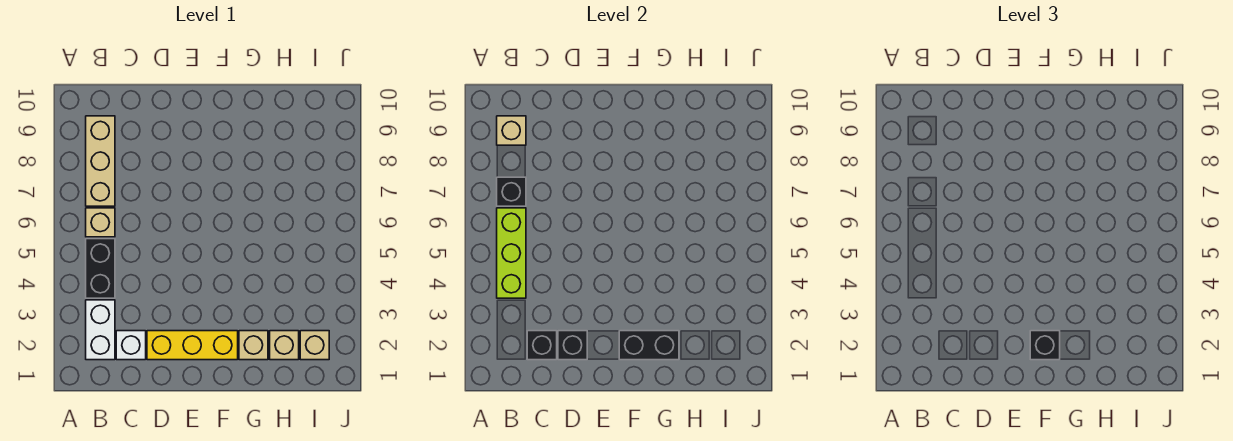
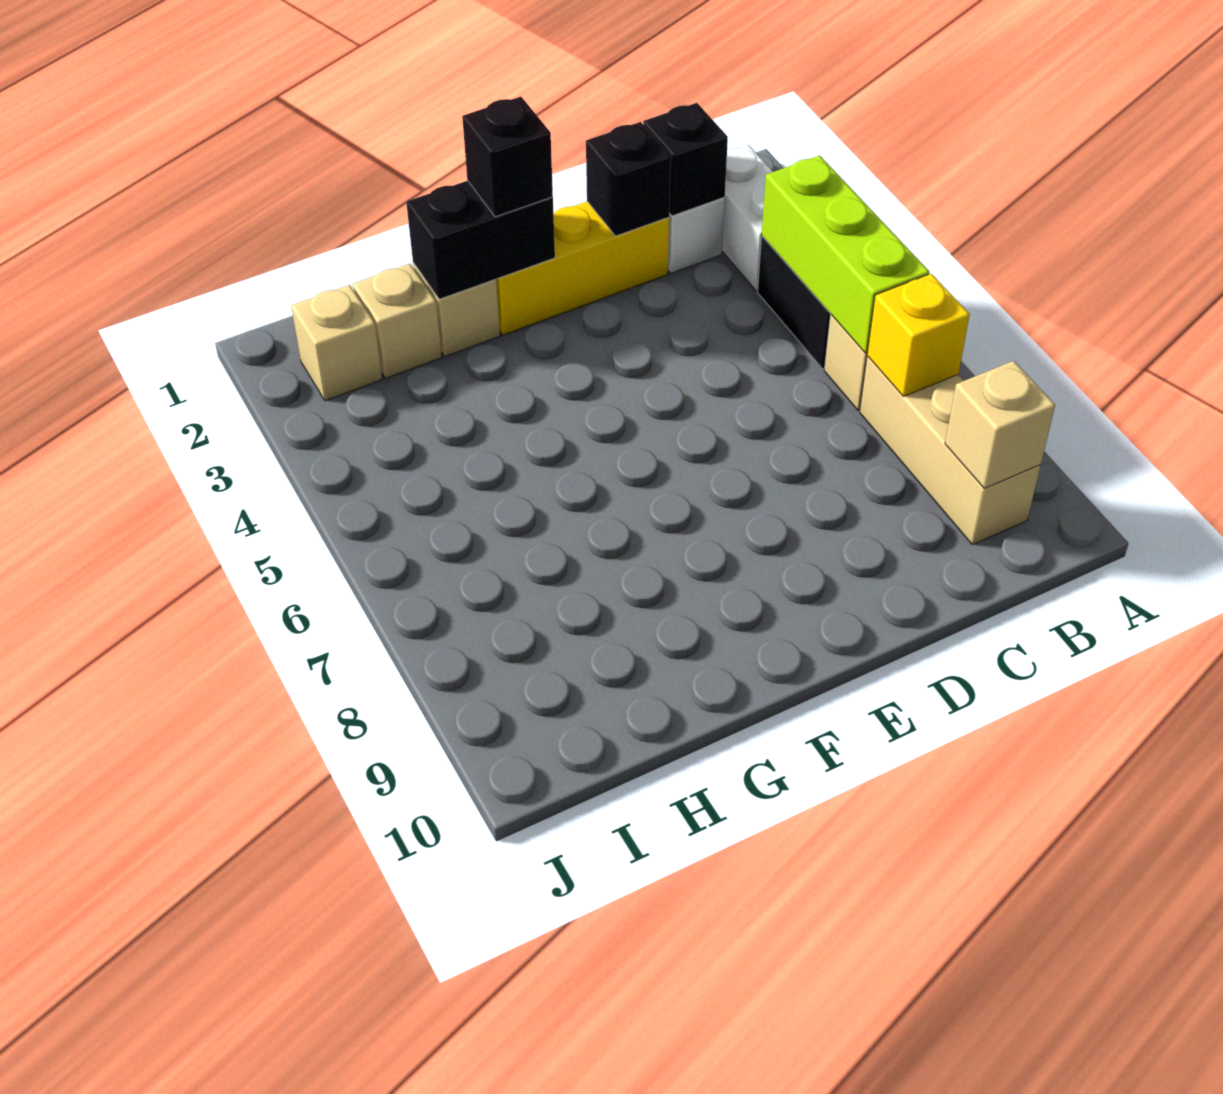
black 1x1 brick [497,177,526,206] -> yellow 1x1 brick [867,274,970,397]

